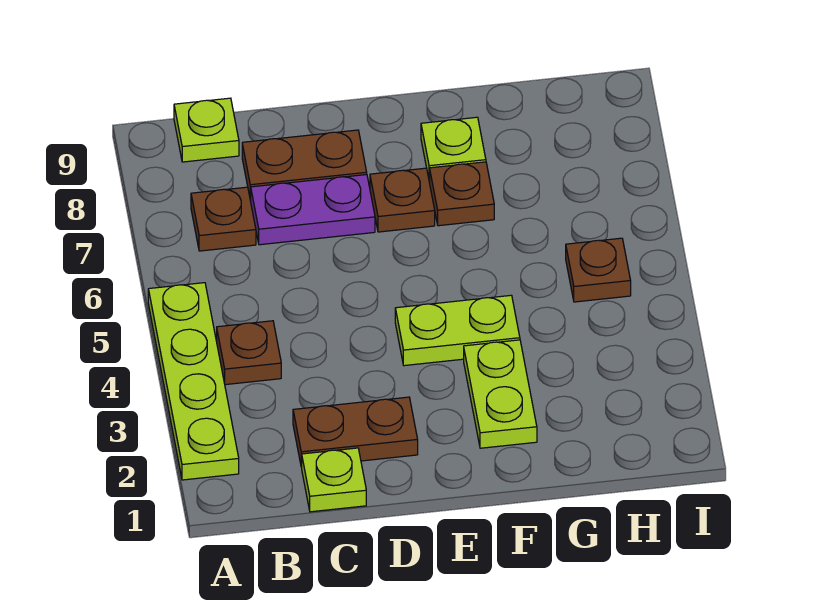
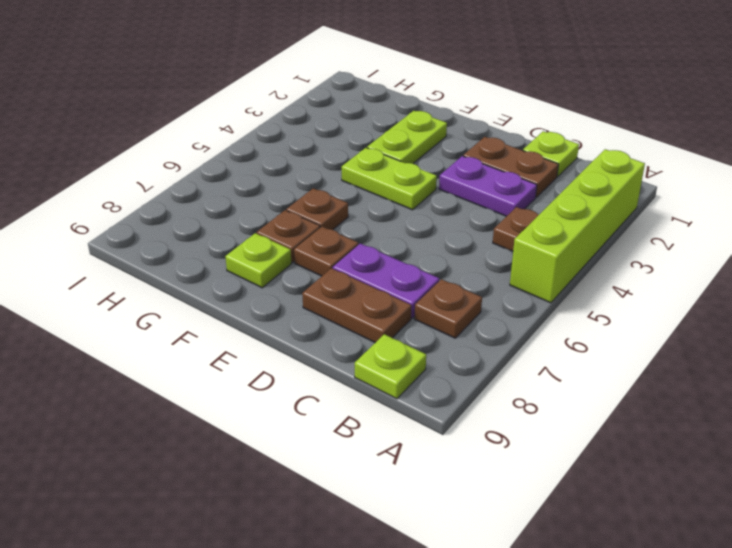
lime 1x4 plate [148,283,239,480] -> lime 1x4 brick [510,149,645,303]
none -> purple 1x2 plate [439,156,537,216]
brown 1x1 plate [566,238,631,302] -> brown 1x1 plate moved to [286,188,348,230]

